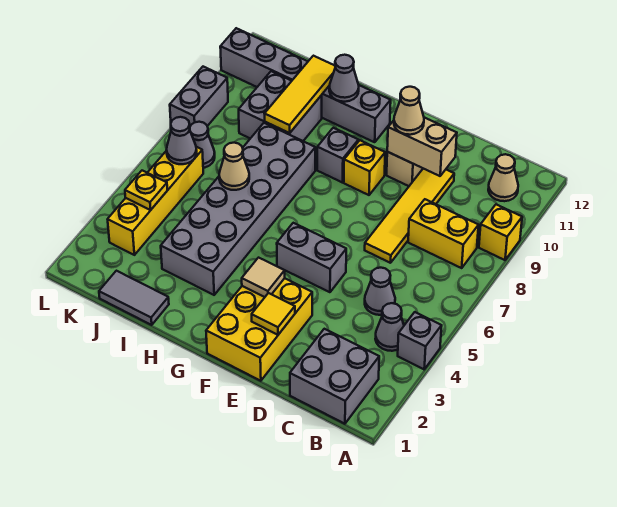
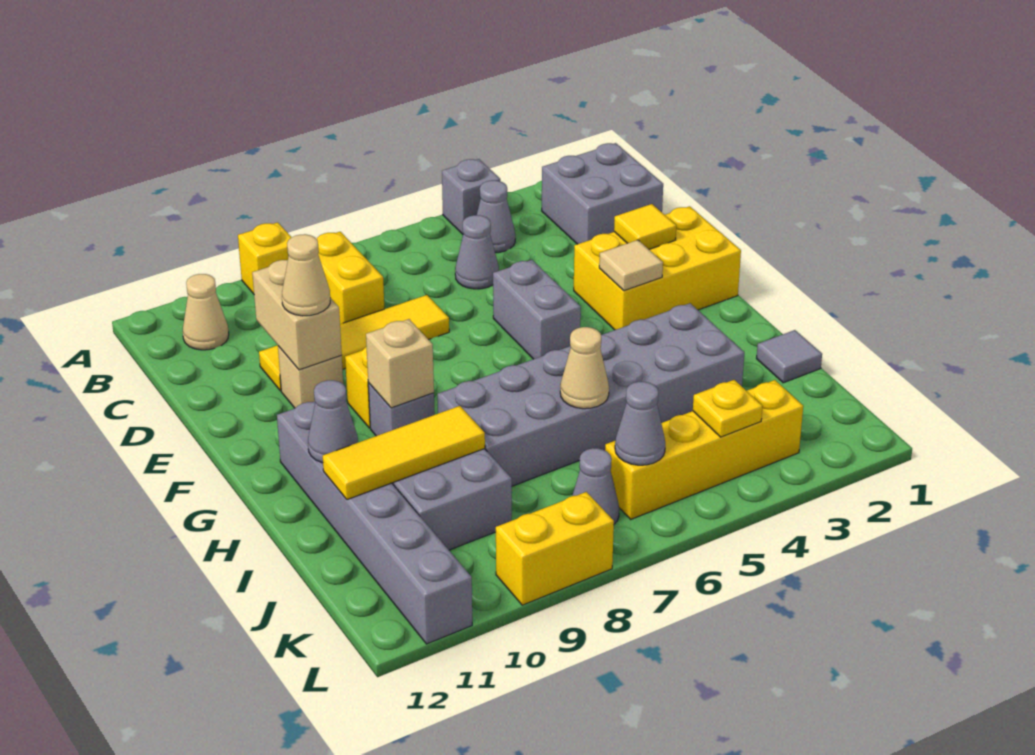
none -> tan 1x1 brick [366,319,434,408]
grey 1x2 tile [99,271,169,325] -> grey 1x1 tile [756,330,822,383]
grey 1x2 brick [170,67,228,126] -> yellow 1x2 brick [496,492,614,605]

